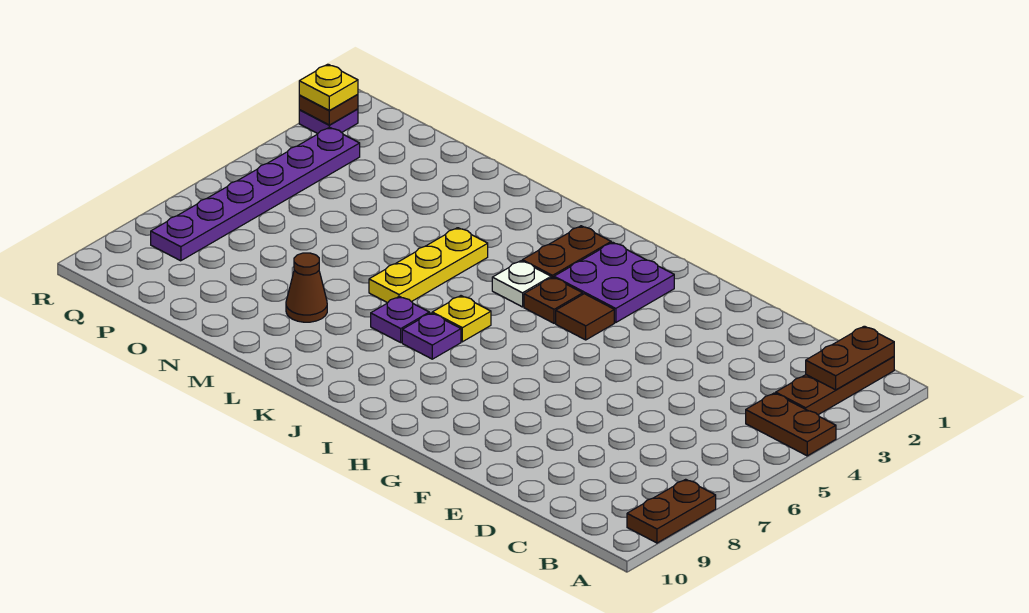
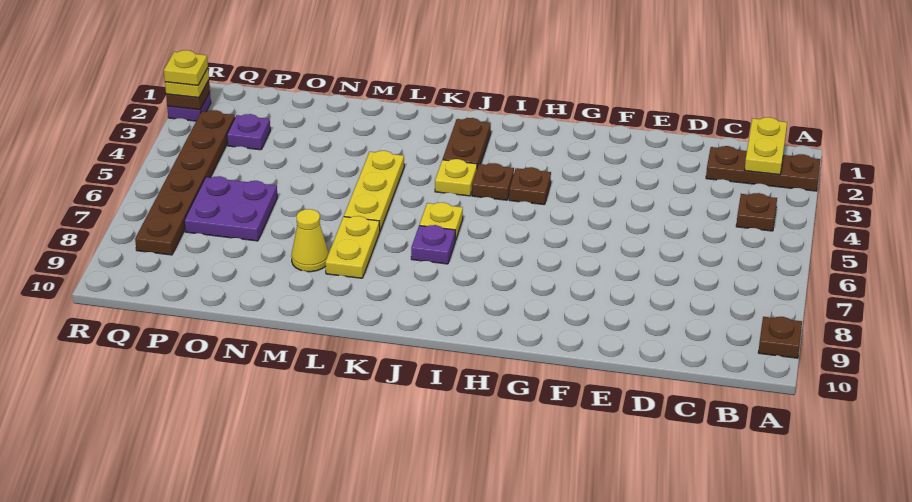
brown 1x2 plate [746,393,836,456] -> brown 1x1 plate [736,193,777,231]
brown 1x2 plate [627,479,716,543] -> brown 1x1 plate [758,317,802,358]
brown 1x3 plate [776,357,894,415] -> brown 1x3 plate turned to [706,146,820,191]
brown 1x2 plate [806,326,894,390] -> yellow 1x2 plate [745,117,787,175]
purple 2x2 plate [554,242,674,323] -> purple 2x2 plate moved to [184,176,277,241]
brown 1x1 tile [556,294,614,340] -> brown 1x1 plate [509,167,551,205]
white 1x1 plate [492,261,551,307] -> yellow 1x1 plate [435,159,477,196]
purple 1x1 plate [371,296,429,342] -> purple 1x1 plate moved to [227,114,270,150]
none -> yellow 1x2 plate [325,216,380,278]
brown 1x1 cone [286,253,327,322] -> yellow 1x1 cone [291,209,329,272]
purple 1x6 plate [151,127,360,261] -> brown 1x6 plate [135,110,235,255]
none -> yellow 1x1 plate [164,50,208,85]

